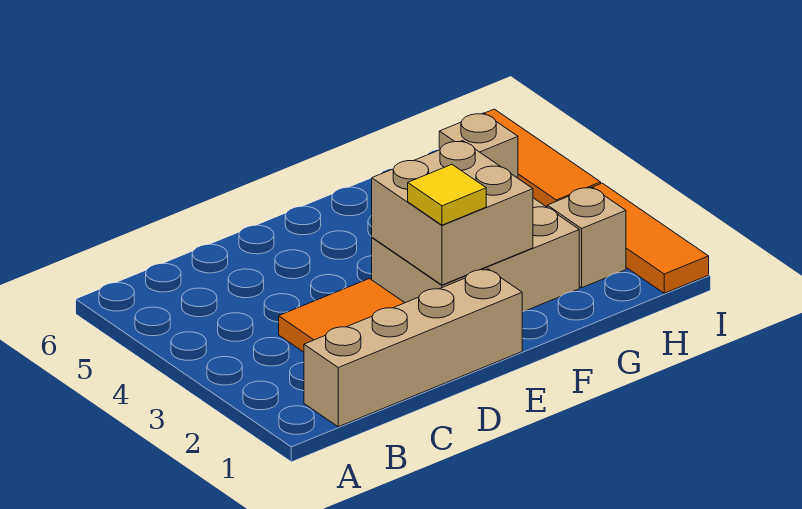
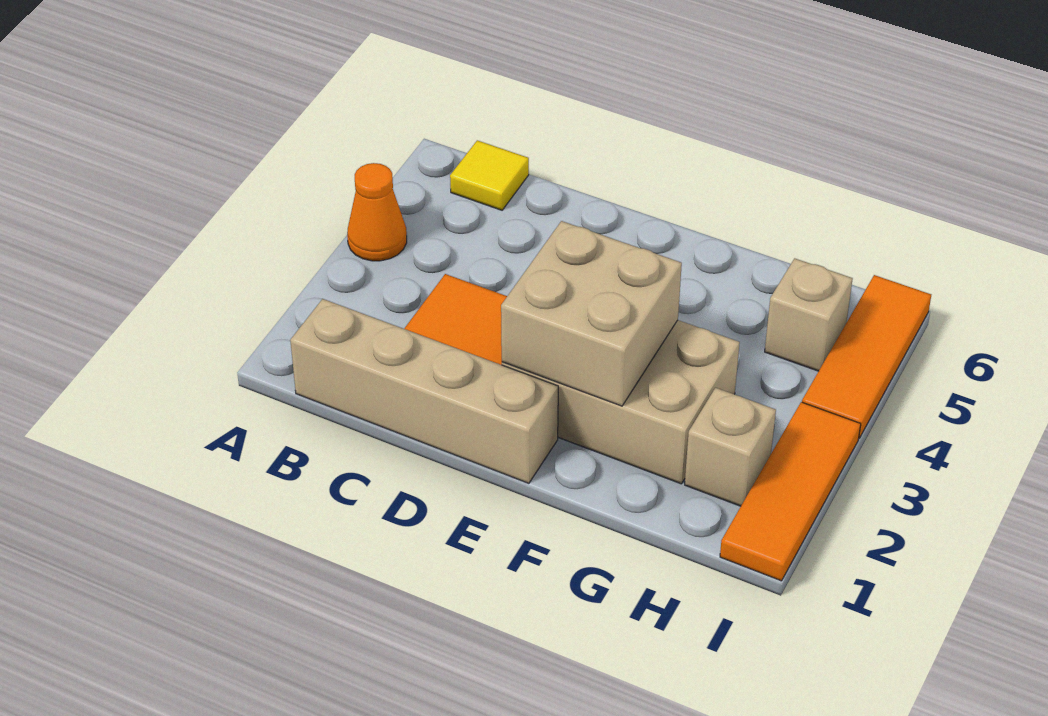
none -> orange 1x1 cone [347,163,407,261]
yellow 1x1 tile [408,165,486,225] -> yellow 1x1 tile moved to [450,140,529,210]

